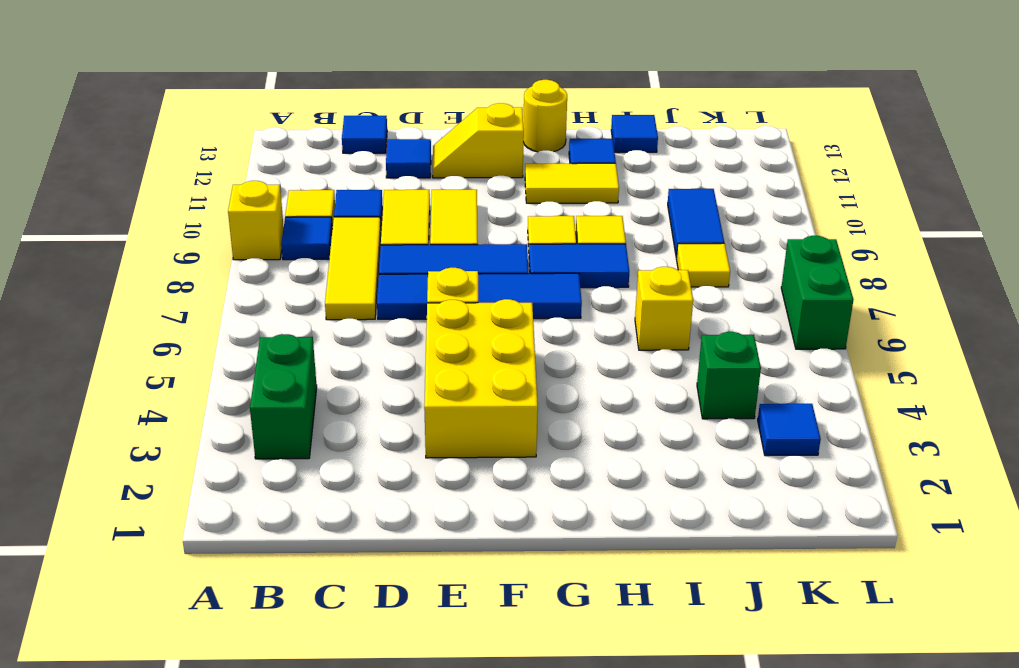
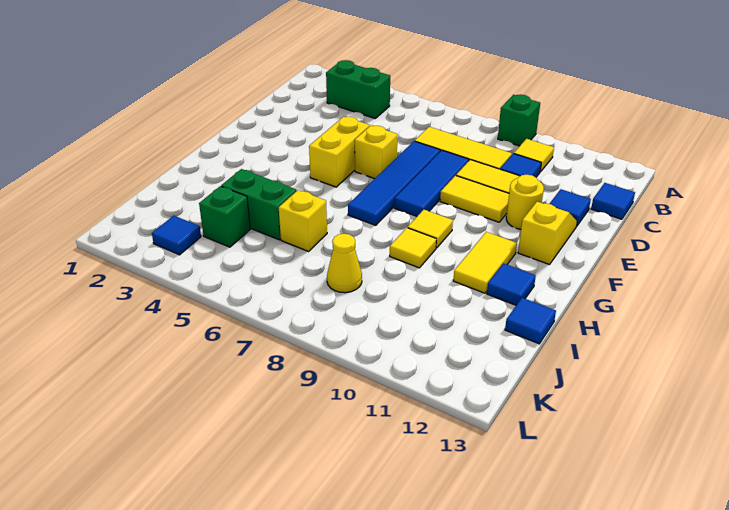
yellow 1x1 brick [228,181,284,260] -> green 1x1 brick [498,95,540,146]
blue 1x1 tile [281,217,332,260] -> none
yellow 2x3 brick [424,299,538,458] -> yellow 1x2 brick [309,116,370,187]
blue 1x2 tile [529,244,629,288] -> none
yellow 1x1 round brick [523,80,567,152] -> yellow 1x1 round brick moved to [506,175,544,229]
yellow 1x1 tile [676,243,730,287] -> yellow 1x1 cone [327,234,362,293]
blue 1x2 tile [668,189,724,258] -> none
green 1x2 brick [781,236,854,349] -> green 1x2 brick moved to [221,169,297,240]

